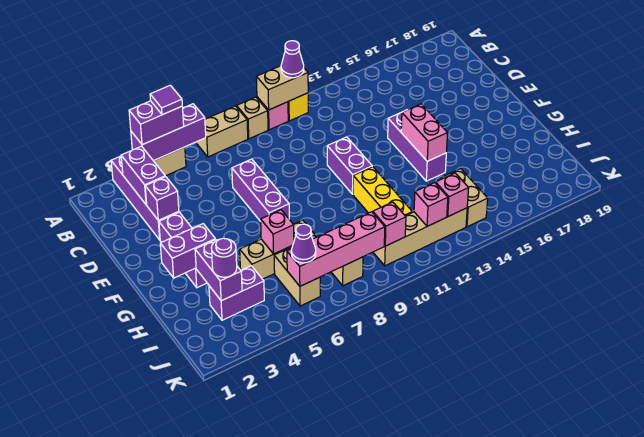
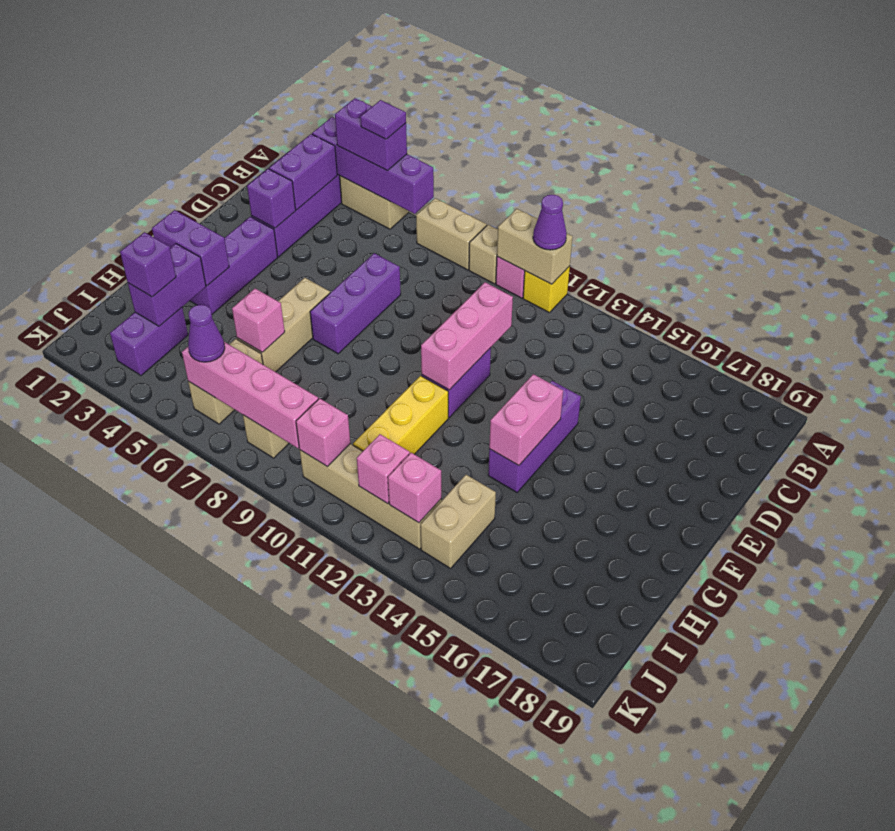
purple 1x3 brick [131,104,206,161] -> purple 1x4 brick [312,117,434,214]
none -> pink 1x3 brick [421,282,513,390]
tan 1x3 brick [240,220,315,279] -> tan 1x3 brick turned to [237,278,330,372]
purple 1x2 brick [209,266,264,320] -> purple 1x2 brick turned to [110,308,188,376]
purple 1x1 round brick [211,238,237,277] -> purple 1x1 brick [120,232,176,297]

